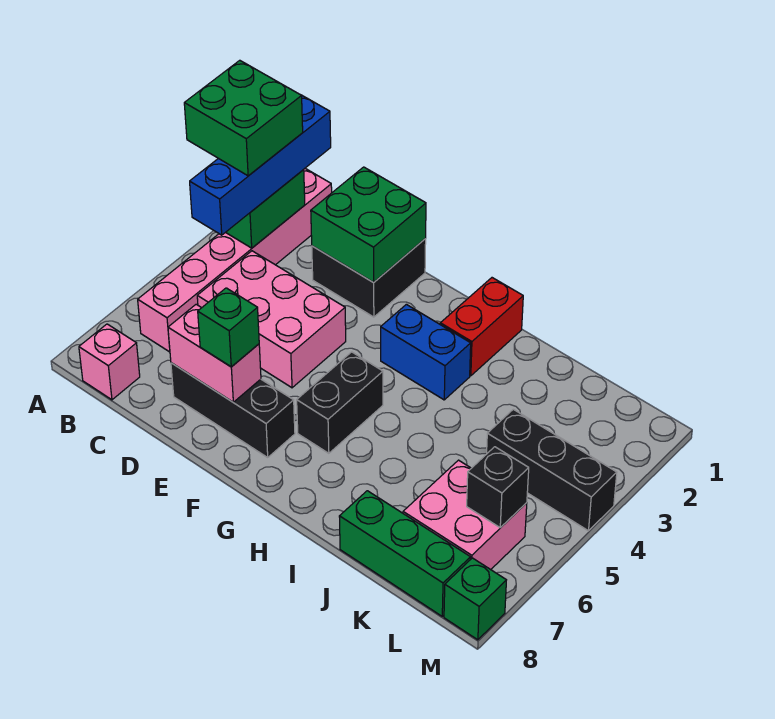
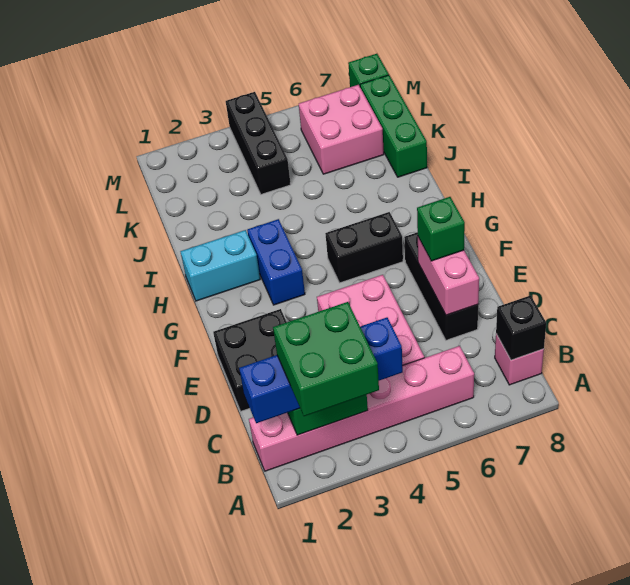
green 2x2 brick [311,167,426,282] -> none
red 1x2 brick [440,278,523,376] -> cyan 1x2 brick [180,230,260,301]
black 1x1 brick [467,447,529,528] -> black 1x1 brick moved to [496,295,546,360]

